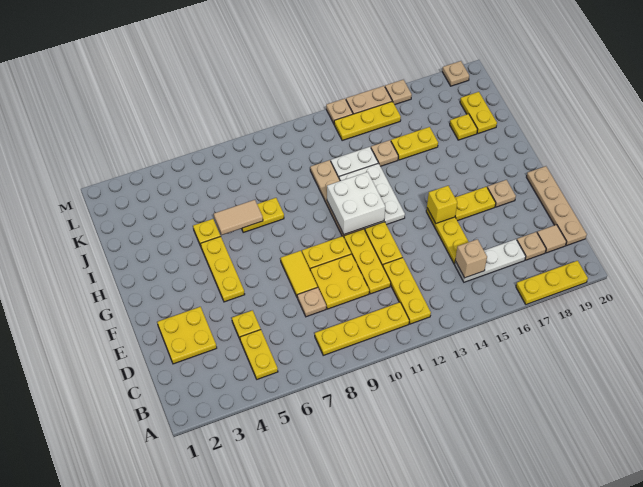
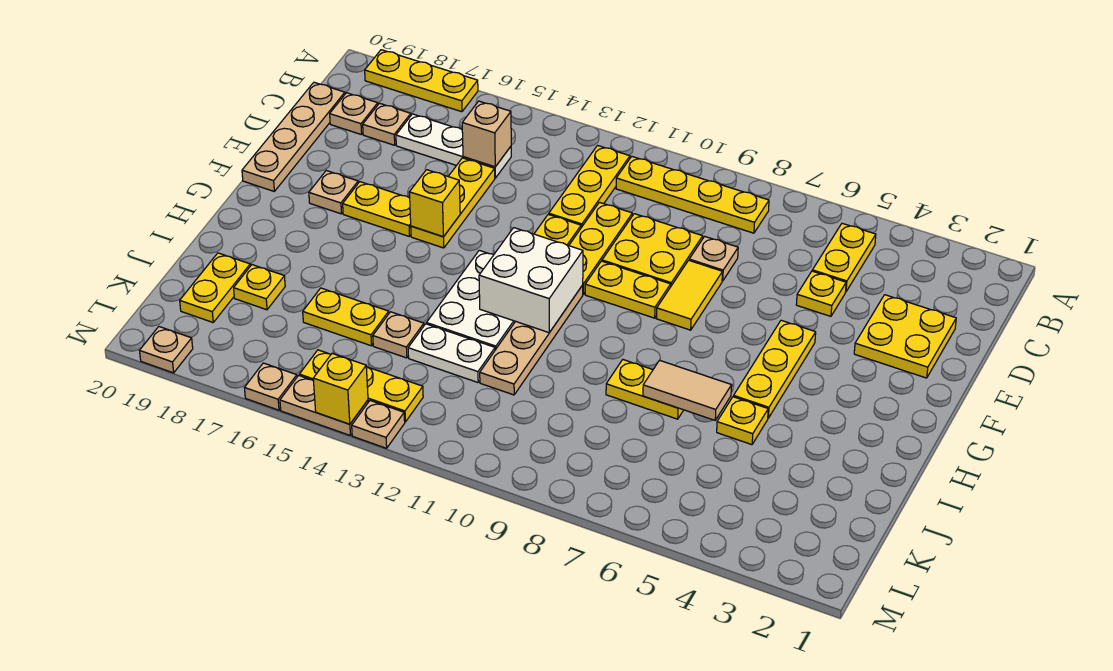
tan 1x1 tile [537,225,566,253] -> tan 1x1 plate [330,93,378,135]
none -> yellow 1x1 brick [313,353,368,424]

